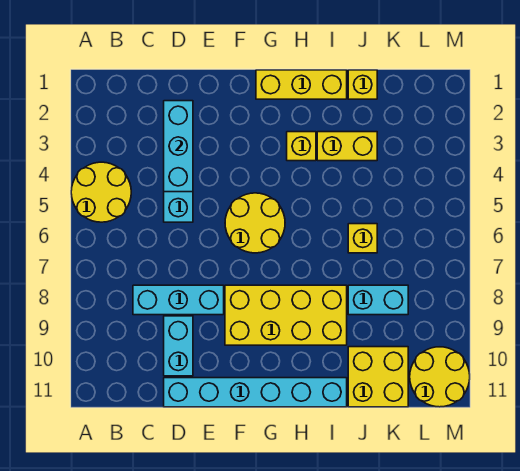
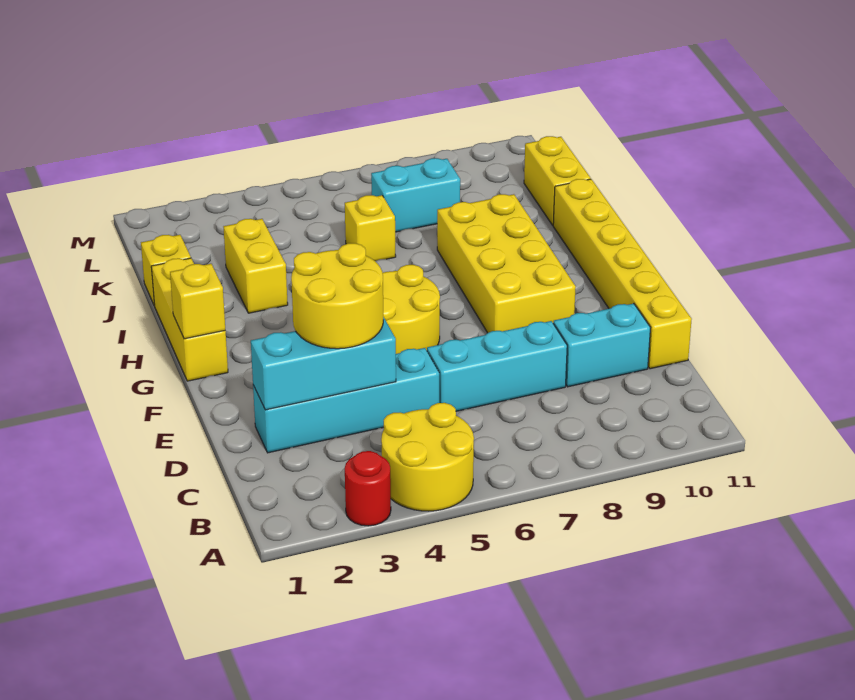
none -> red 1x1 round brick [345,451,391,526]
cyan 1x3 brick [133,285,224,315] -> cyan 1x3 brick turned to [427,321,567,411]
cyan 1x6 brick [164,378,347,407] -> yellow 1x6 brick [553,179,692,369]
yellow 1x1 brick [287,132,316,161] -> yellow 1x1 brick moved to [170,264,225,339]
cyan 1x2 brick [348,285,408,315] -> cyan 1x2 brick turned to [371,158,460,232]
yellow 2x2 brick [348,347,408,407] -> yellow 1x2 brick [524,136,591,225]
yellow 2x2 round brick [410,347,470,407] -> yellow 2x2 round brick moved to [291,243,383,349]

